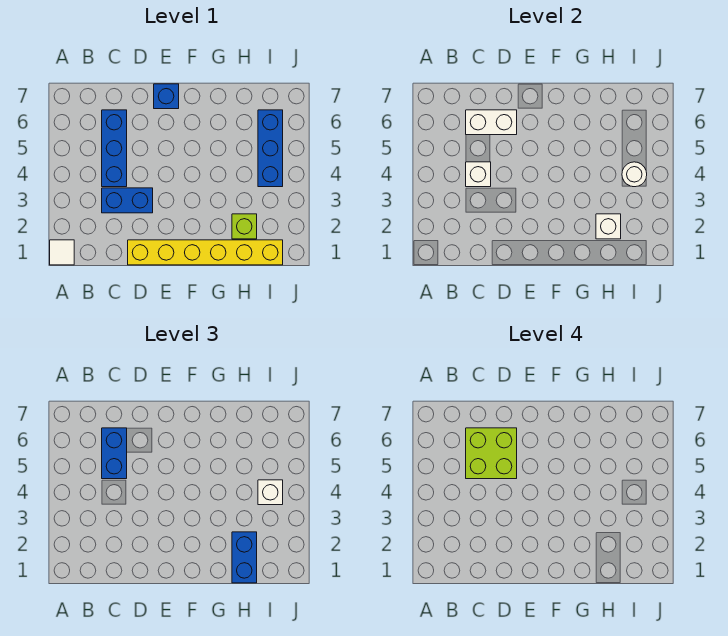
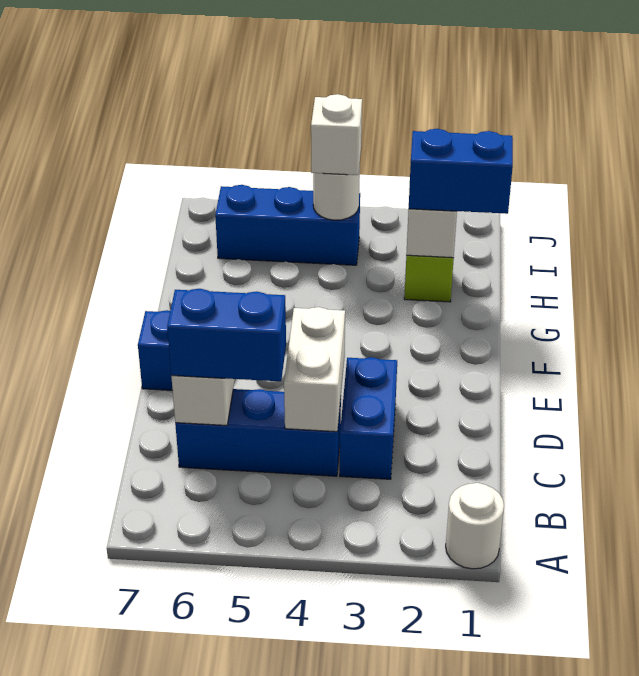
white 1x1 tile [50,240,74,265] -> white 1x1 round brick [446,483,504,569]
white 1x1 brick [466,162,491,187] -> white 1x2 brick [284,307,345,432]
lime 2x2 brick [466,428,517,479] -> none
yellow 1x6 brick [128,240,283,265] -> none

